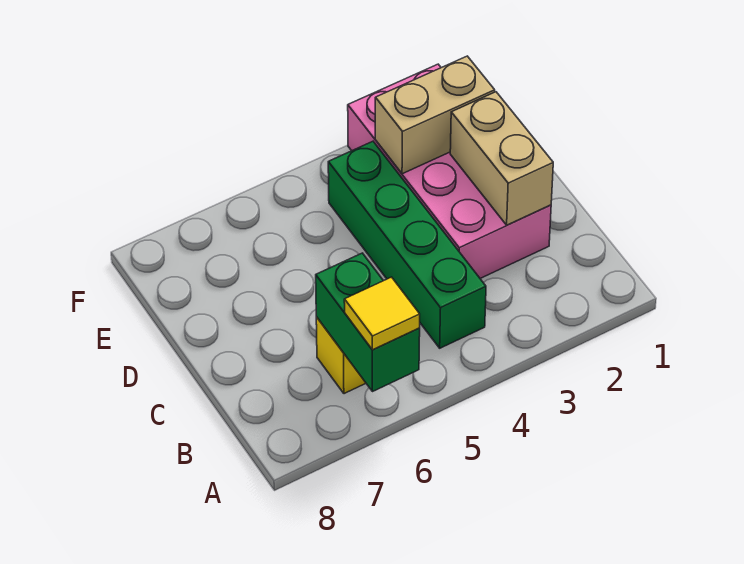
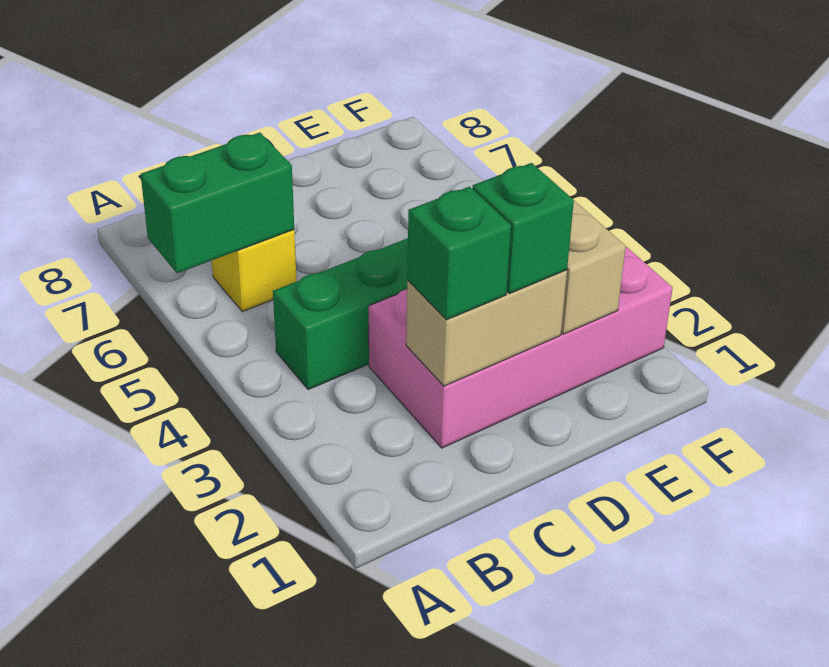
yellow 1x1 tile [344,277,420,350] -> none
none -> green 1x1 brick [407,187,511,320]
none -> green 1x1 brick [472,163,574,294]

